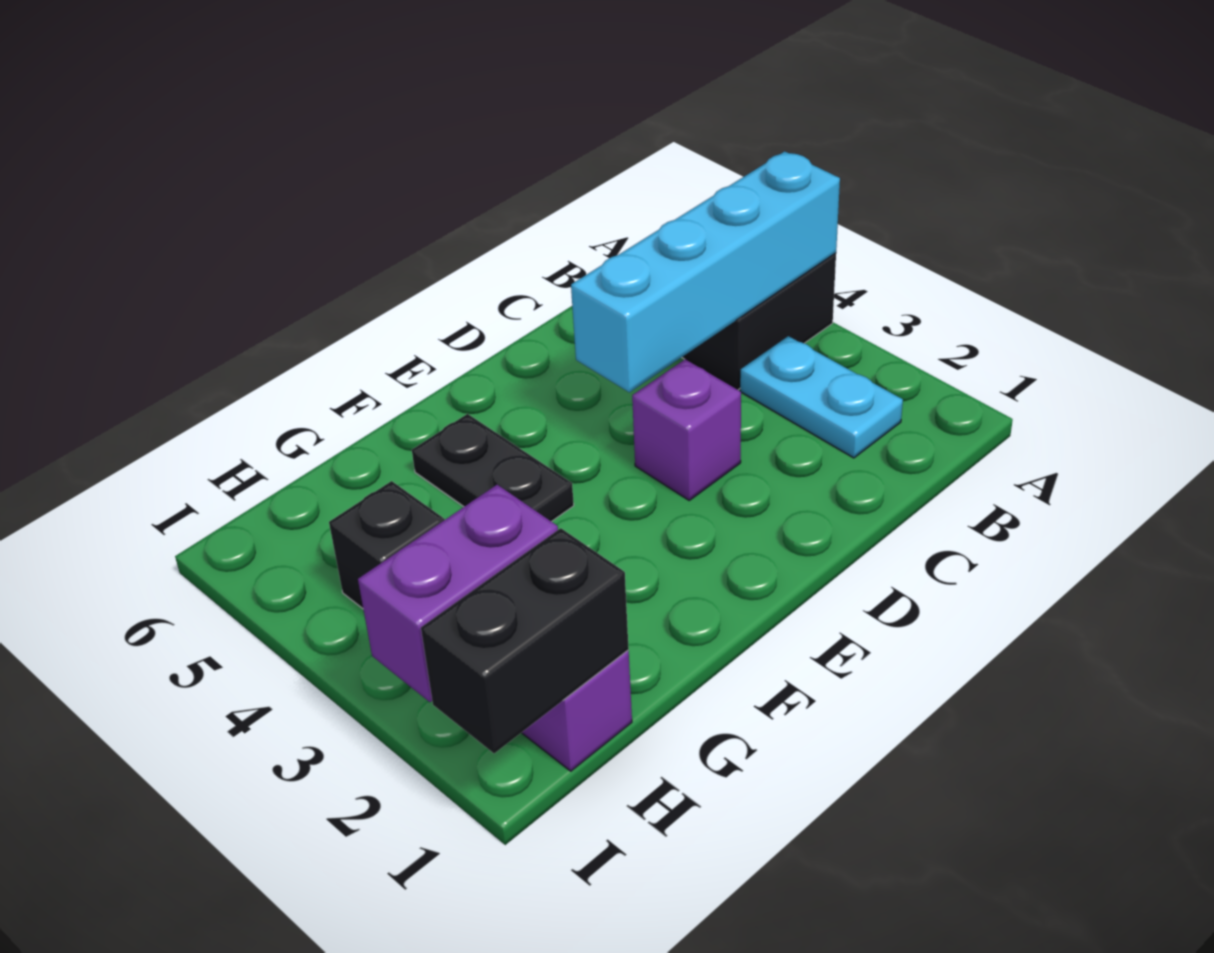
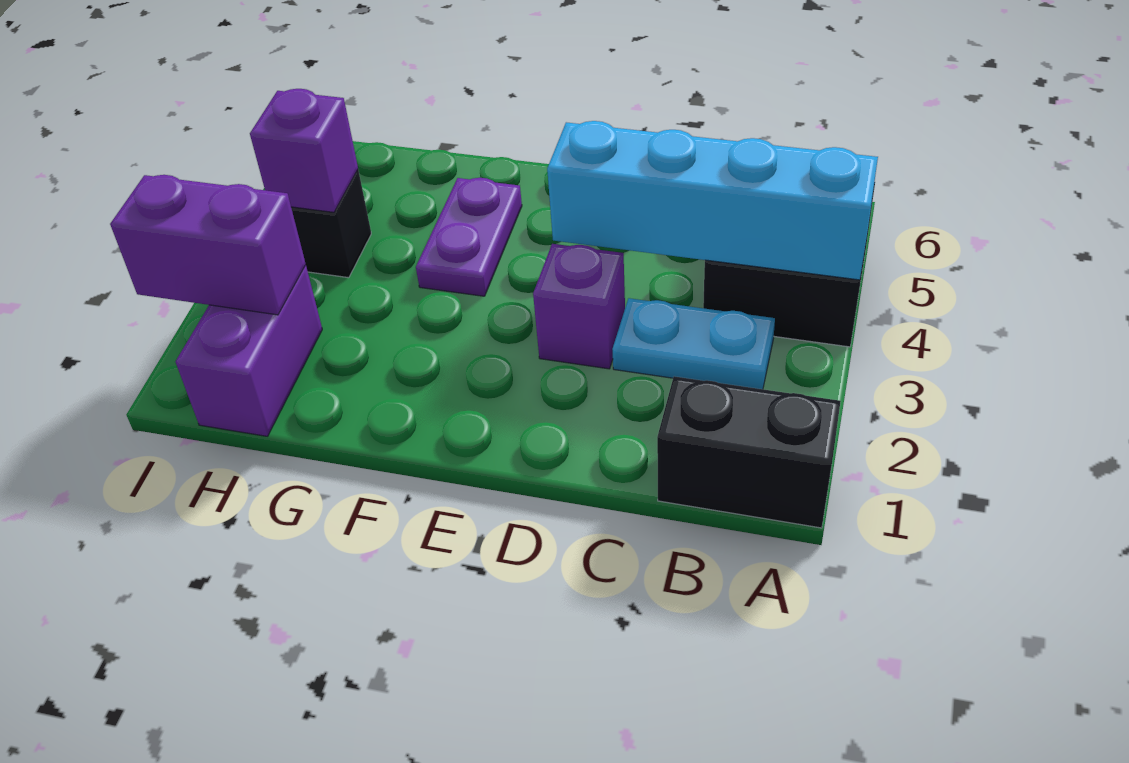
cyan 1x2 plate [740,336,903,458] -> cyan 1x2 plate turned to [612,298,775,389]
black 1x2 plate [412,414,574,522] -> purple 1x2 plate [416,178,522,296]
black 1x2 brick [421,528,629,753] -> black 1x2 brick moved to [657,376,841,528]
none -> purple 1x1 brick [250,89,358,212]

